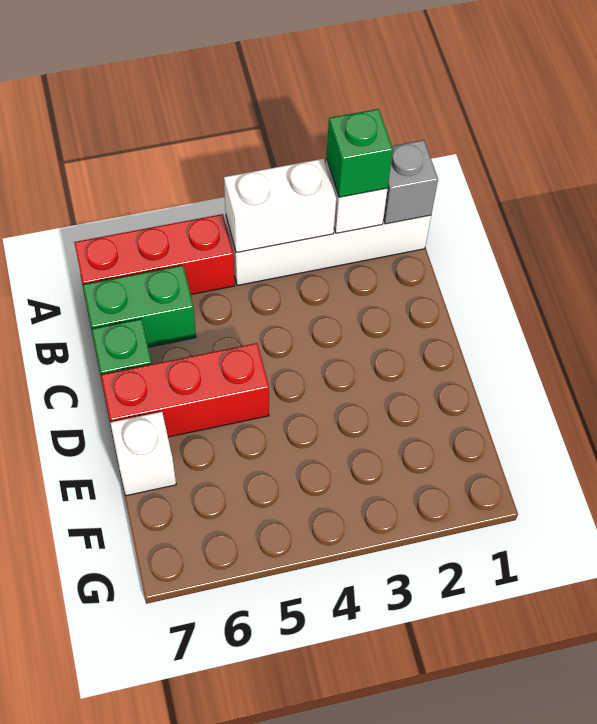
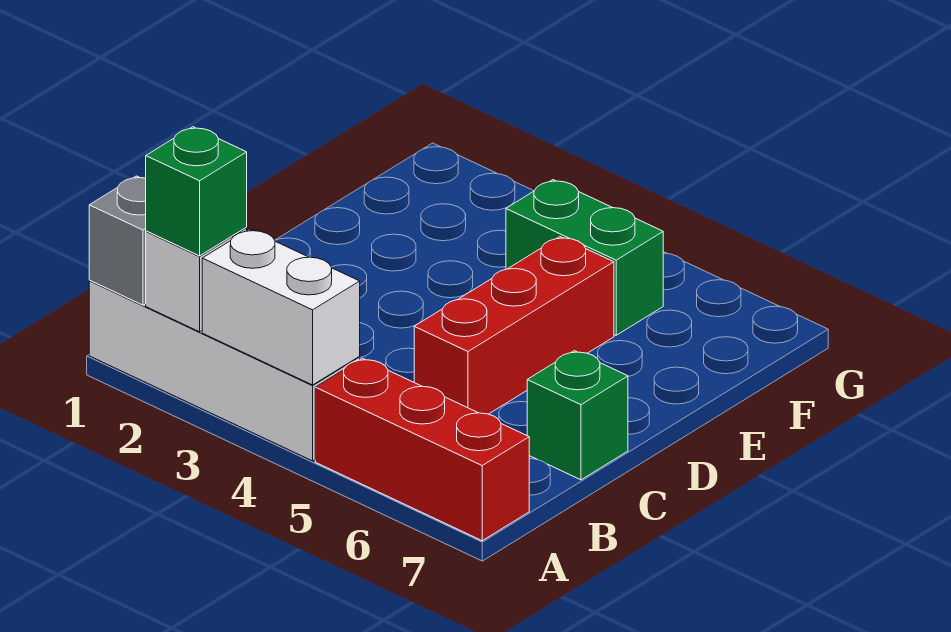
green 1x2 brick [83,265,196,347] -> green 1x2 brick moved to [506,180,663,335]
red 1x3 brick [101,343,269,437] -> red 1x3 brick turned to [414,237,614,414]
white 1x1 brick [110,412,176,496] -> none

